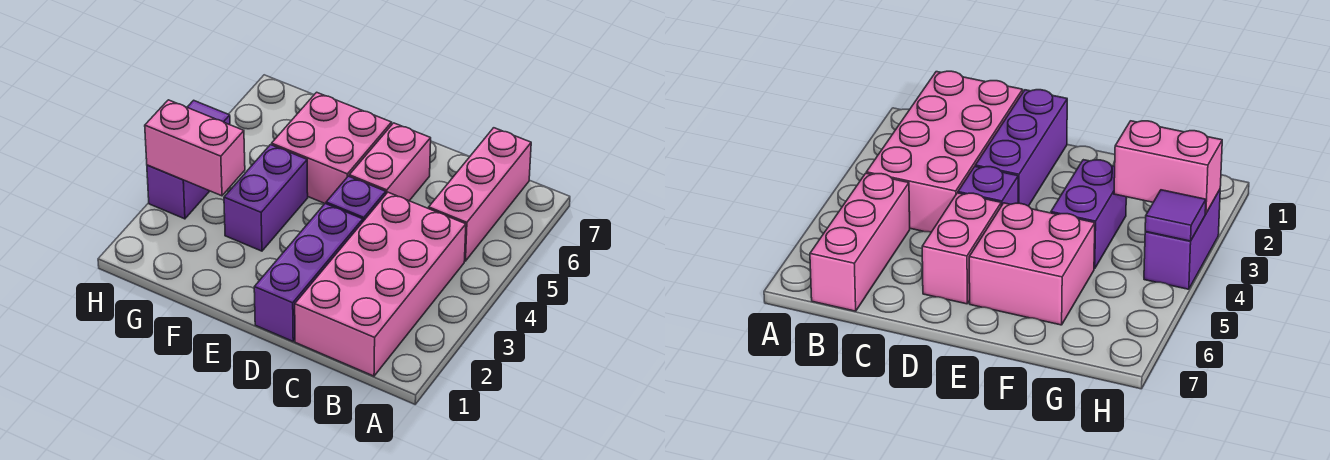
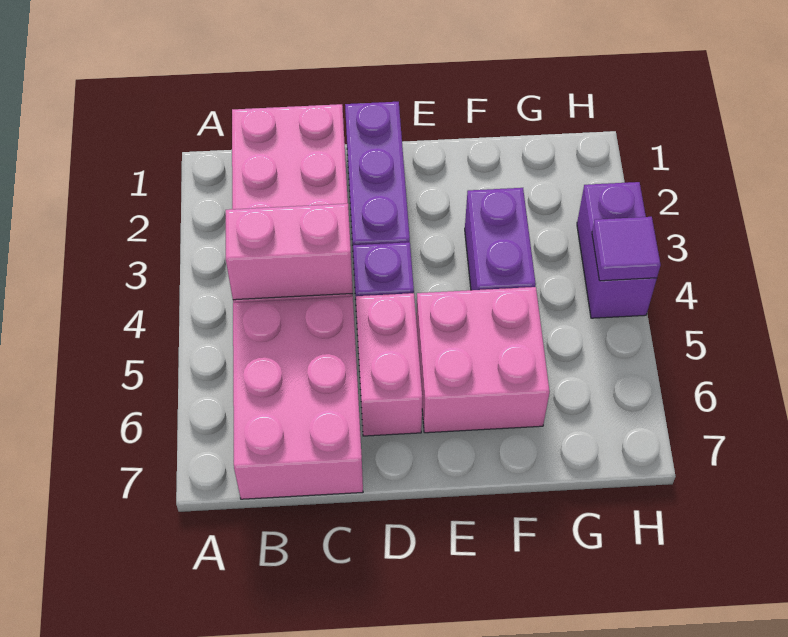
pink 1x3 brick [429,128,531,261] -> pink 2x3 brick [233,296,363,499]
pink 1x2 brick [145,100,245,196] -> pink 1x2 brick moved to [226,204,353,300]

